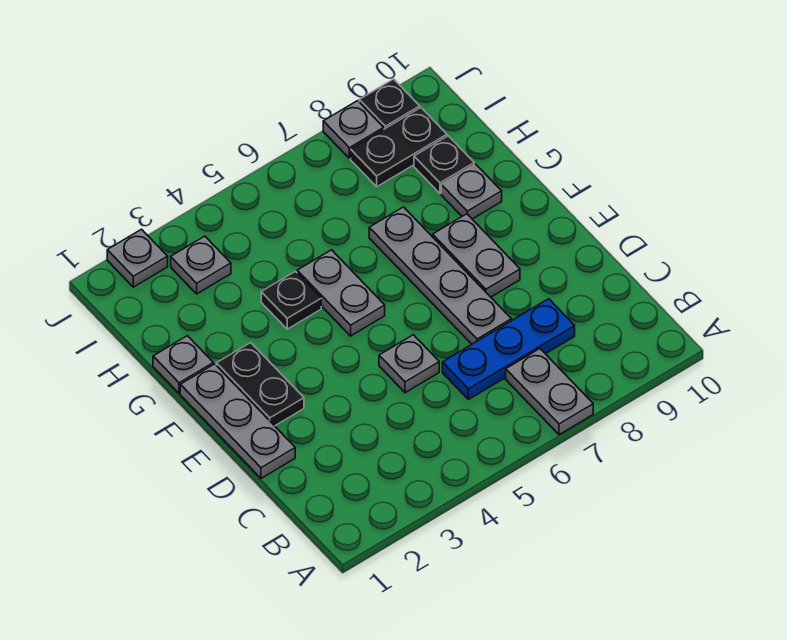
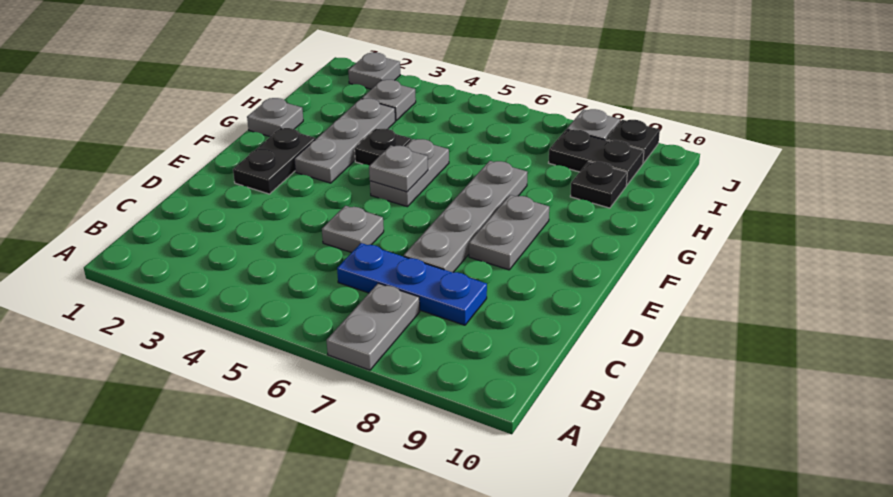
grey 1x3 plate [180,364,295,478] -> grey 1x3 plate moved to [294,98,395,183]
grey 1x1 plate [441,164,502,219] -> grey 1x1 plate moved to [369,145,428,192]

